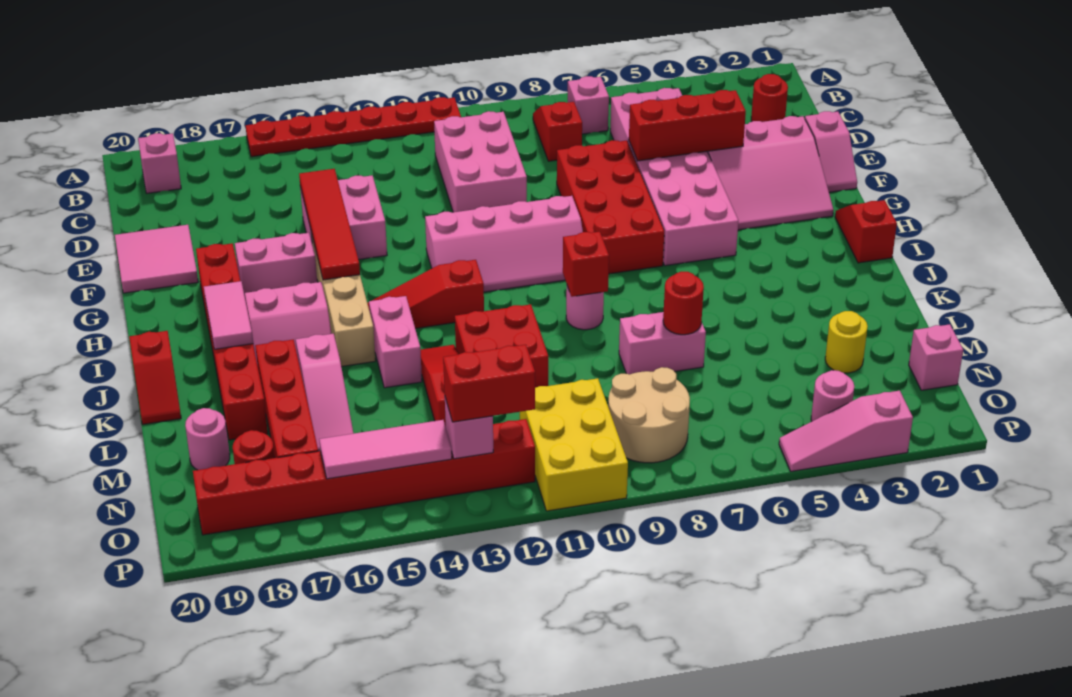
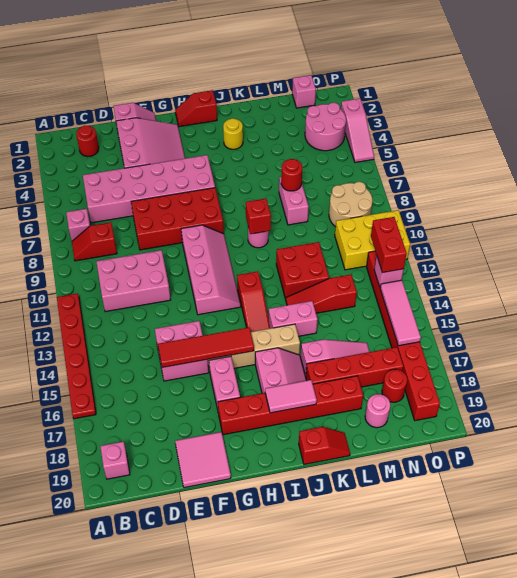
red 1x3 brick [629,90,746,161] -> none
yellow 1x1 round brick [825,311,868,373] -> yellow 1x1 round brick moved to [223,118,243,149]
pink 1x1 round brick [811,370,854,421] -> pink 2x2 round brick [305,103,346,151]

